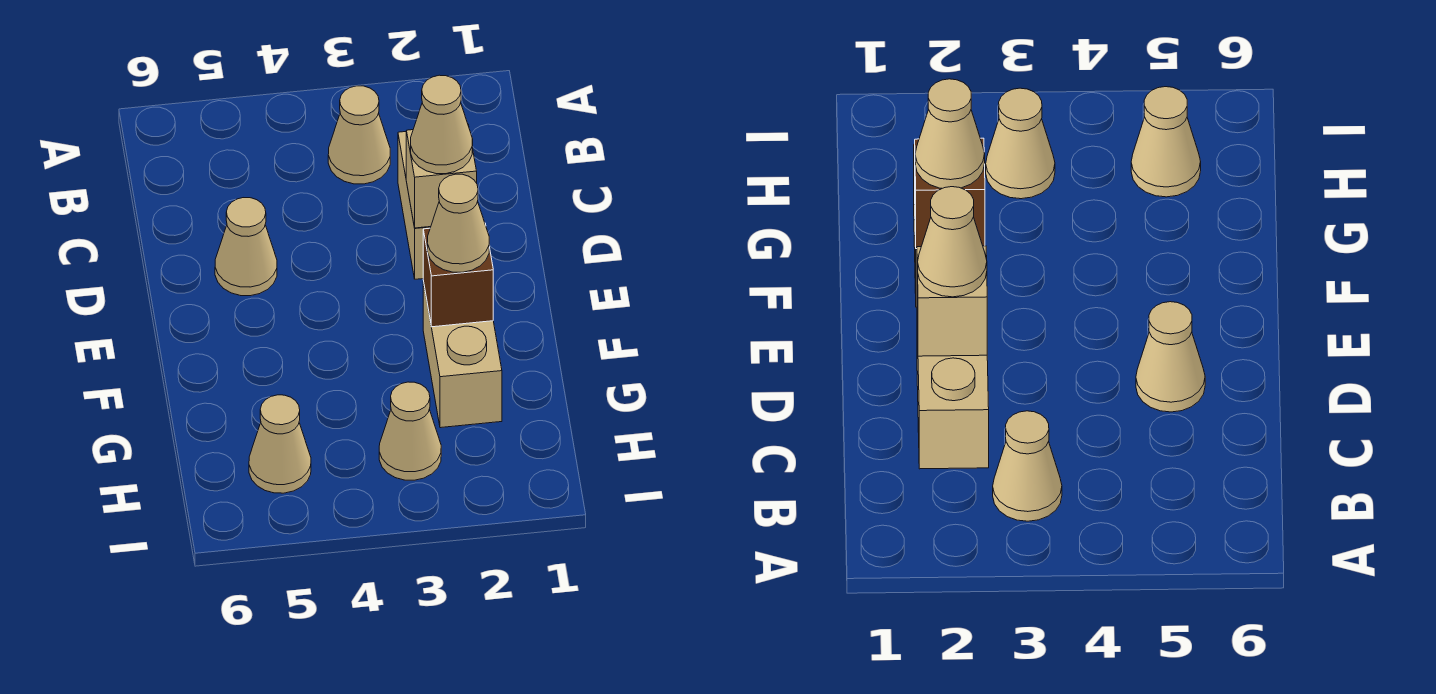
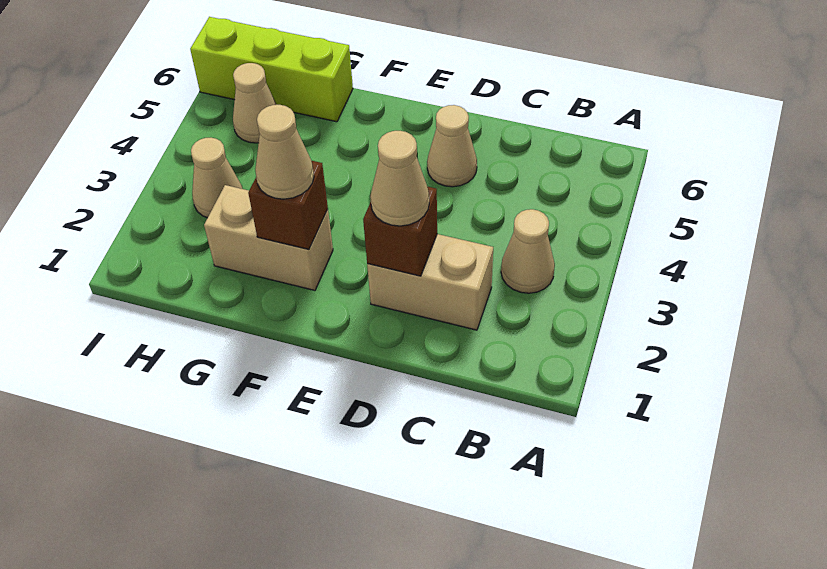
tan 1x1 brick [406,125,477,228] -> brown 1x1 brick [363,187,437,276]
none -> lime 1x3 brick [190,17,353,122]

